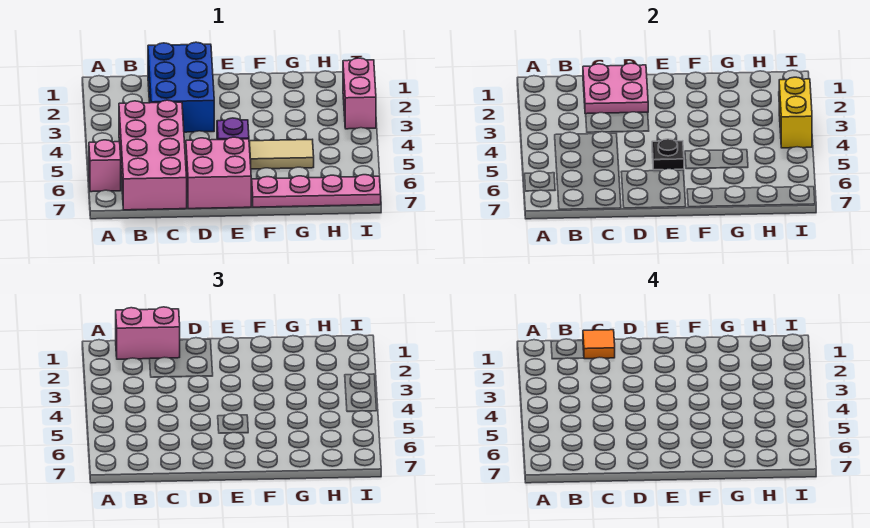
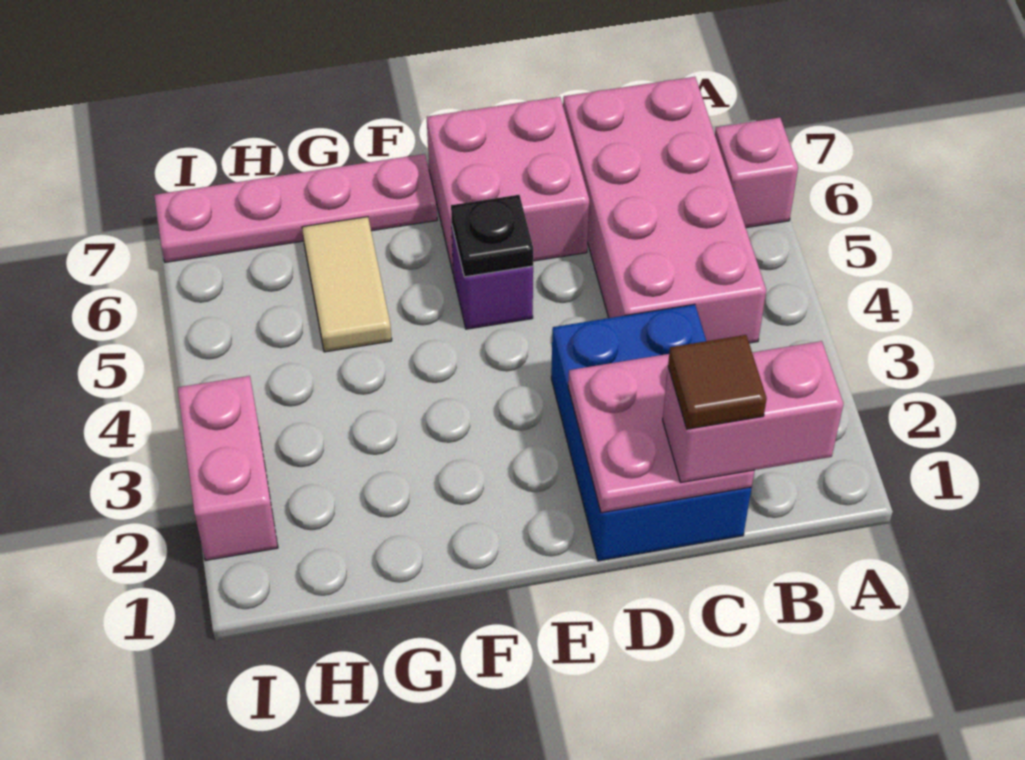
orange 1x1 tile [583,330,615,359] -> brown 1x1 tile [668,335,767,429]
tan 1x2 tile [249,140,314,169] -> tan 1x2 tile turned to [302,217,392,352]
yellow 1x2 brick [779,77,812,148] -> none

